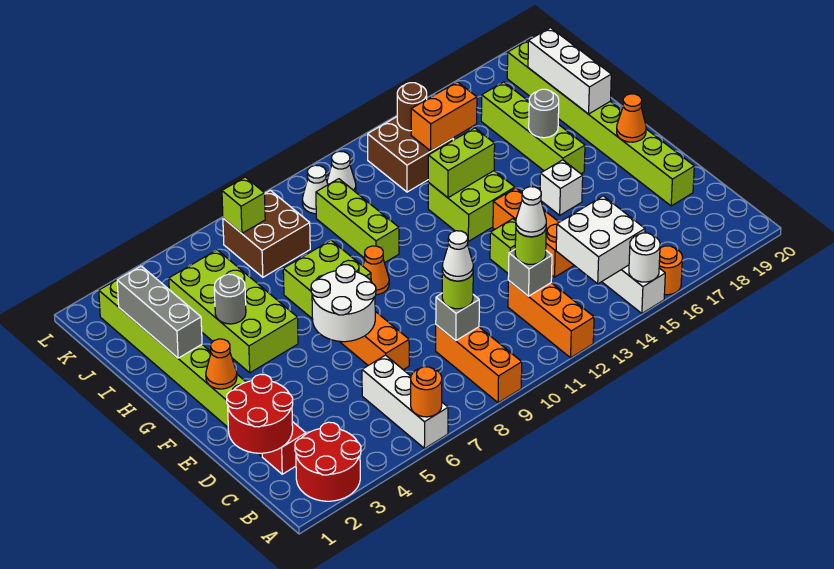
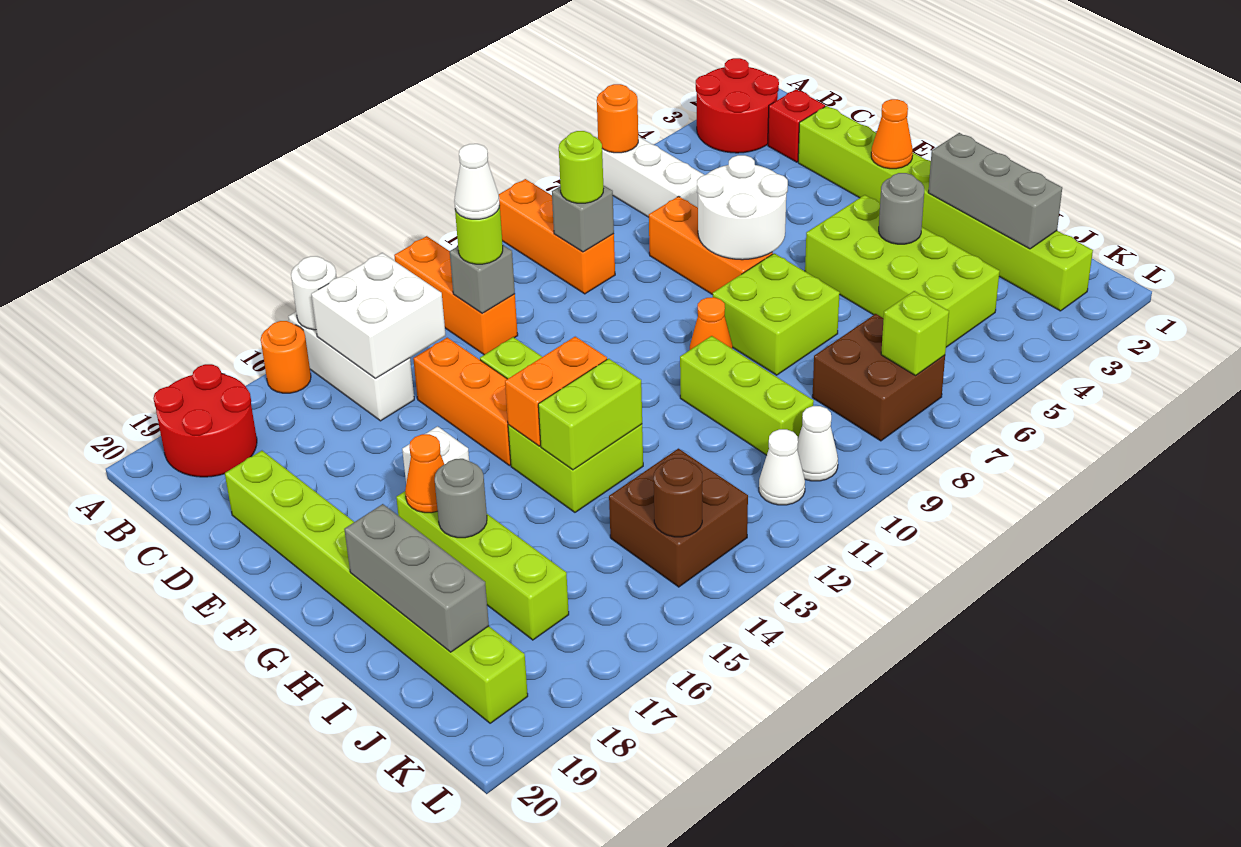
red 2x2 round brick [227,374,293,453] -> red 2x2 round brick moved to [153,364,257,477]
white 1x1 cone [442,231,473,281] -> none
orange 1x1 cone [617,94,646,142] -> orange 1x1 cone moved to [405,434,444,513]
white 1x3 brick [528,28,611,114] -> grey 1x3 brick [344,504,489,652]
orange 1x2 brick [411,82,477,151] -> orange 1x2 brick moved to [505,337,607,446]

